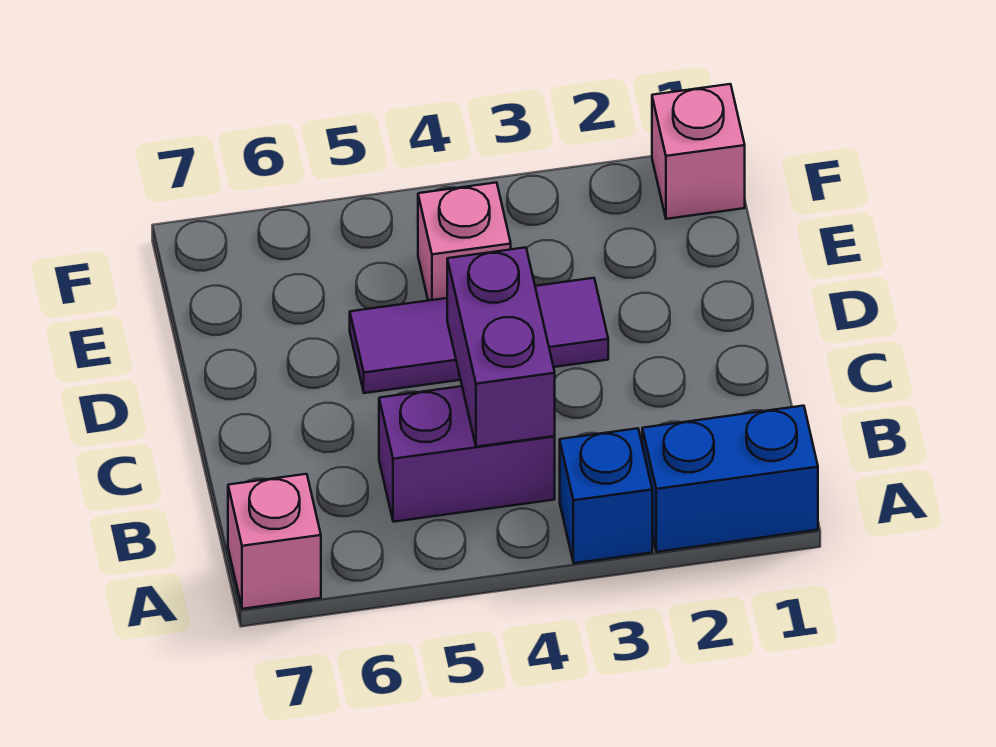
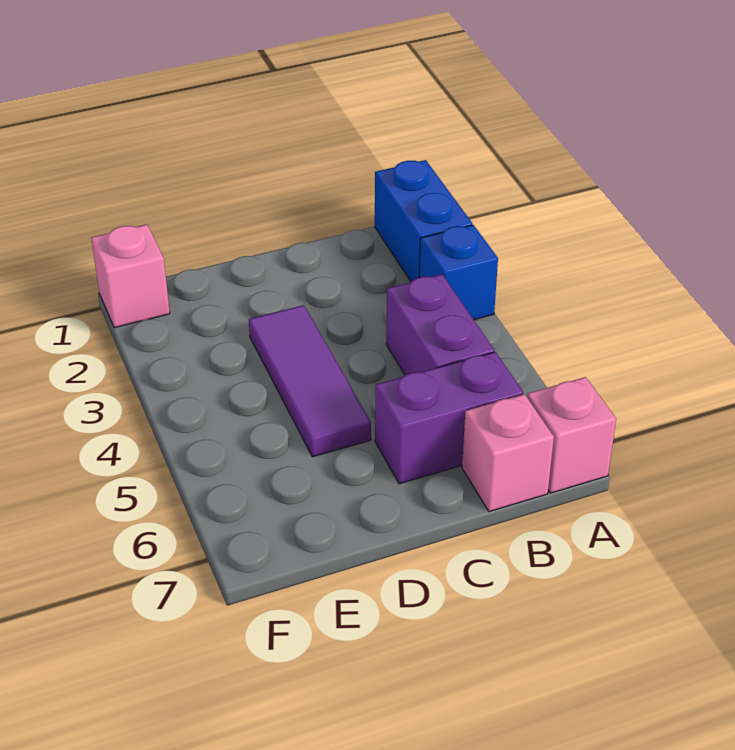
purple 1x2 brick [447,247,555,447] -> purple 1x2 brick moved to [375,352,523,484]
pink 1x1 brick [418,182,511,301] -> pink 1x1 brick moved to [462,394,554,512]

